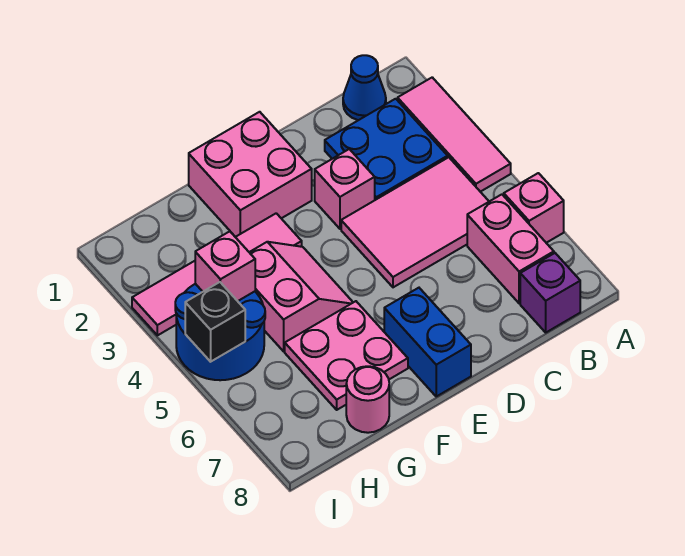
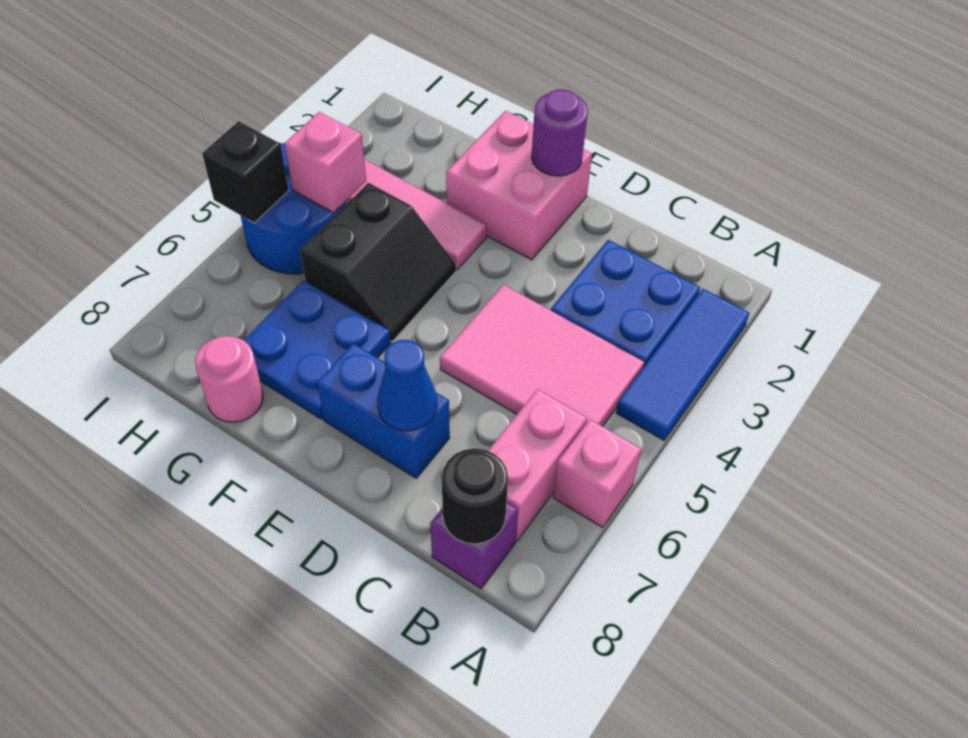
pink 1x3 tile [398,77,511,192] -> blue 1x3 tile [616,289,749,440]
blue 1x1 cone [343,55,386,120] -> blue 1x1 cone moved to [377,340,437,431]
none -> black 1x1 round brick [442,448,508,544]
pink 1x1 brick [315,149,375,229] -> none
none -> purple 1x1 round brick [531,89,588,176]
blue 1x2 brick [384,288,471,396] -> blue 1x2 brick turned to [317,343,450,478]
pink 2x2 slope [249,242,353,351] -> black 2x2 slope [300,183,456,341]
pink 2x2 plate [285,301,408,410] -> blue 2x2 plate [244,280,391,419]

